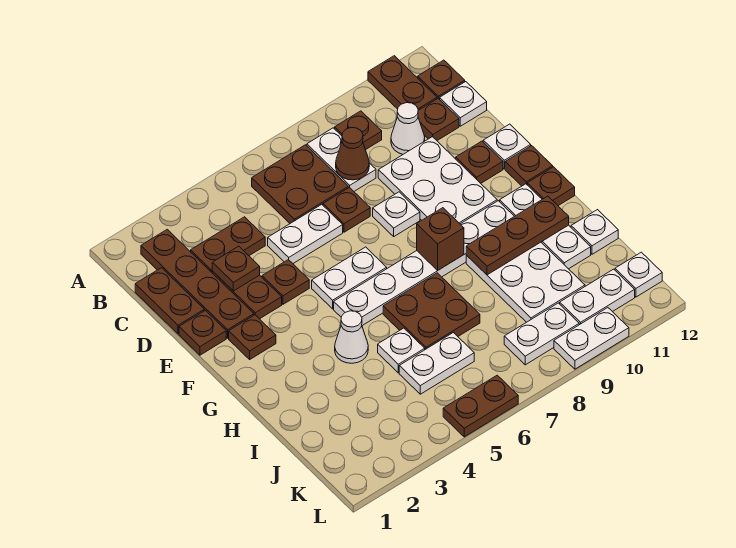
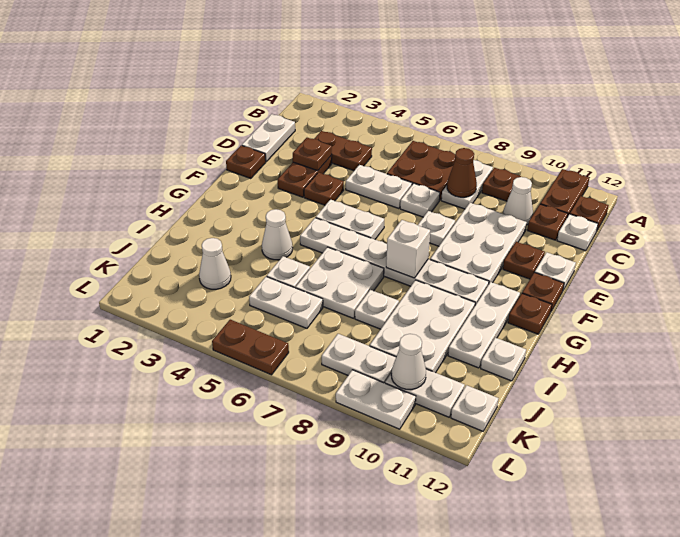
brown 1x4 plate [141,229,254,338] -> none
brown 1x2 plate [135,268,204,334] -> white 1x2 plate [242,114,295,162]
brown 1x1 plate [323,187,370,232] -> white 1x1 plate [400,183,440,217]
brown 1x1 plate [229,315,276,359] -> none
brown 1x1 brick [417,208,464,270] -> white 1x1 brick [386,220,430,278]
brown 2x2 plate [383,273,480,349] -> white 2x2 plate [296,247,384,318]
brown 1x3 plate [466,196,569,275] -> none
none -> white 1x1 plate [355,290,399,329]
none -> white 1x1 cone [199,238,231,289]
none -> white 1x1 cone [391,334,426,389]

